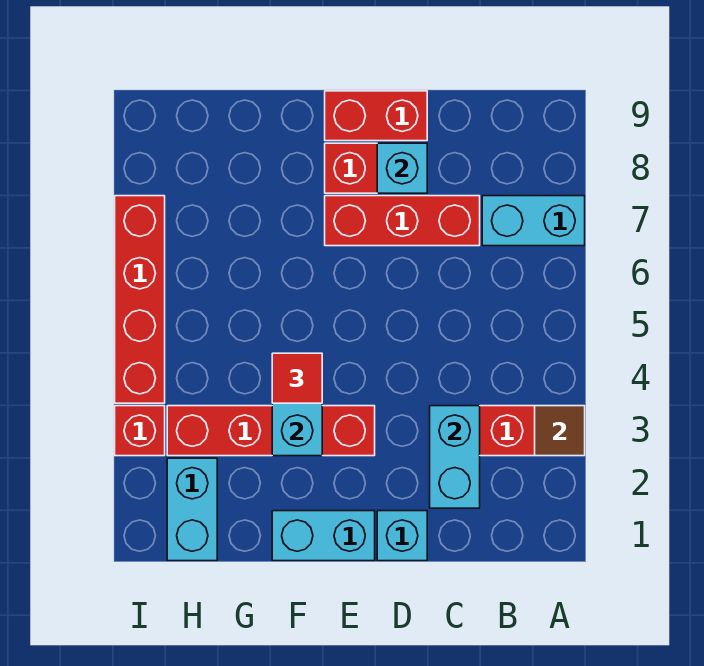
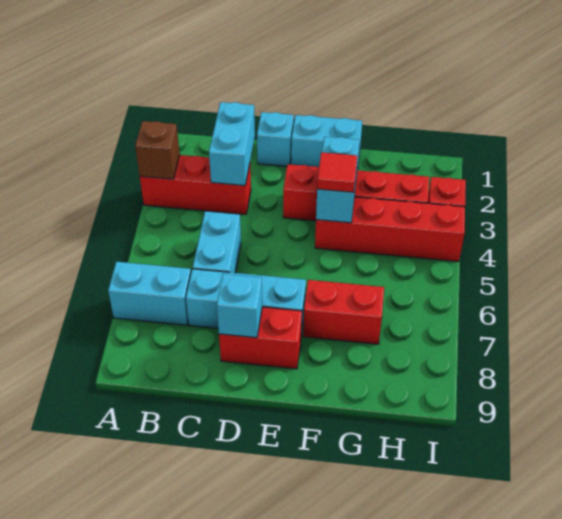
brown 1x1 tile [535,406,585,456] -> brown 1x1 brick [135,121,180,179]
red 1x3 brick [325,196,480,246] -> cyan 1x3 brick [186,269,306,336]
red 1x2 brick [325,91,427,141] -> red 1x2 brick moved to [303,280,384,344]
cyan 1x2 brick [167,458,217,561] -> cyan 1x2 brick moved to [193,211,241,273]
red 1x4 brick [115,196,165,403] -> red 1x4 brick turned to [315,197,465,262]

